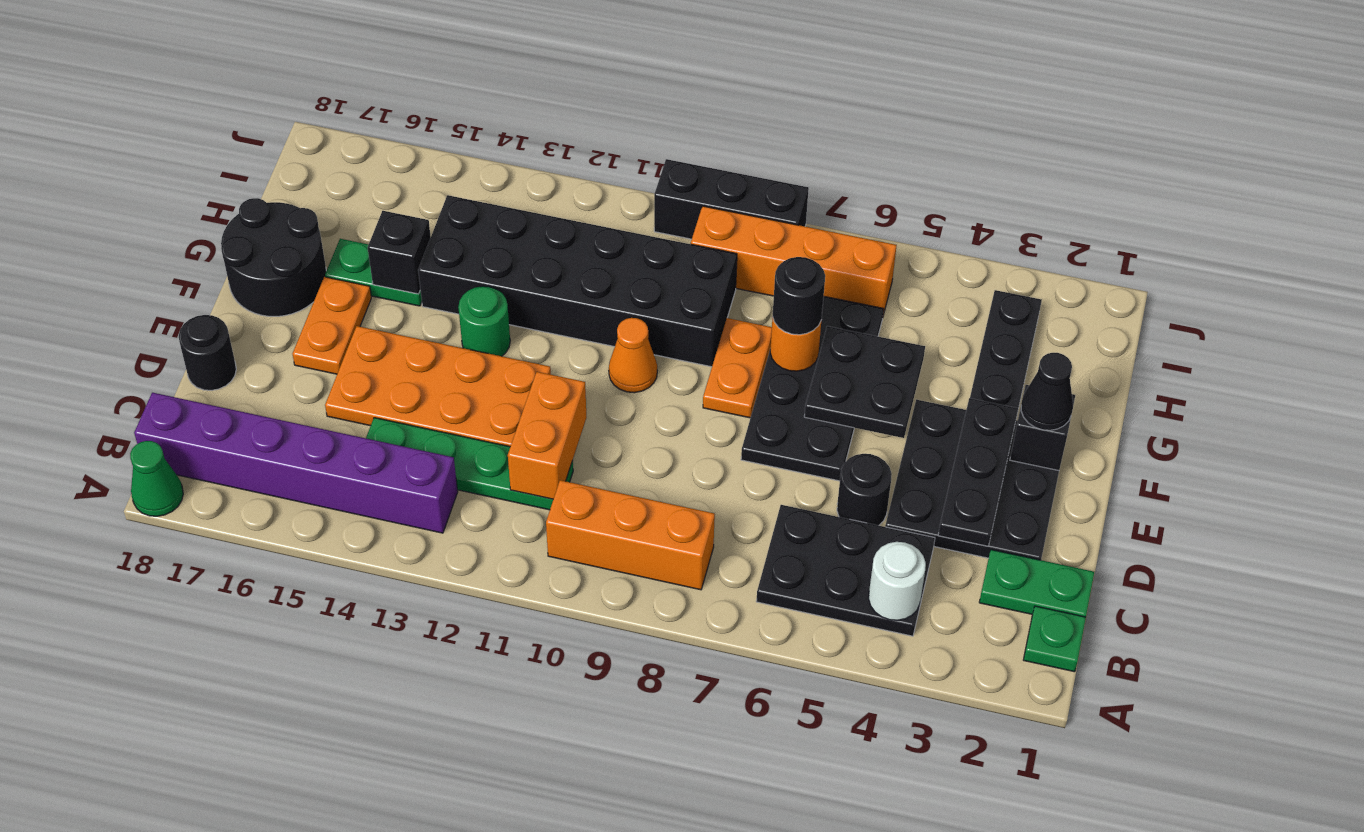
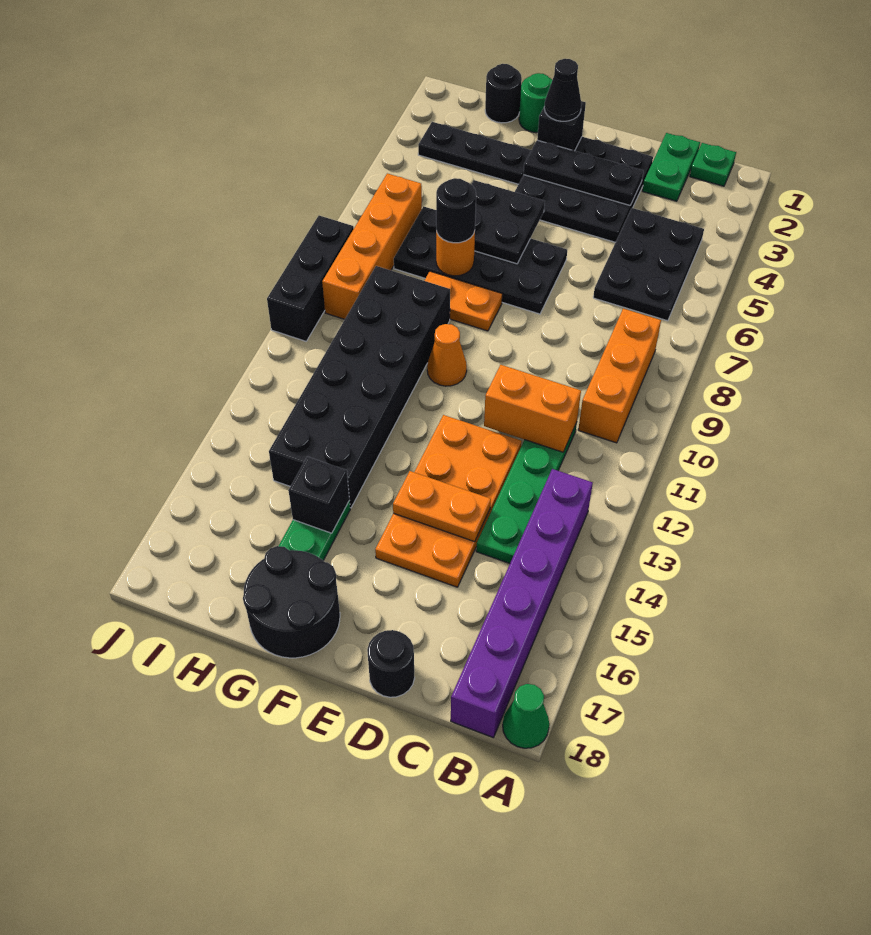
white 1x1 round brick [869,542,926,620] -> none
black 1x1 round brick [837,454,892,525] -> black 1x1 round brick moved to [485,64,522,123]
orange 1x2 plate [293,277,371,374] -> orange 1x2 plate moved to [393,471,491,542]
green 1x1 round brick [458,286,510,356] -> green 1x1 round brick moved to [519,73,552,133]

